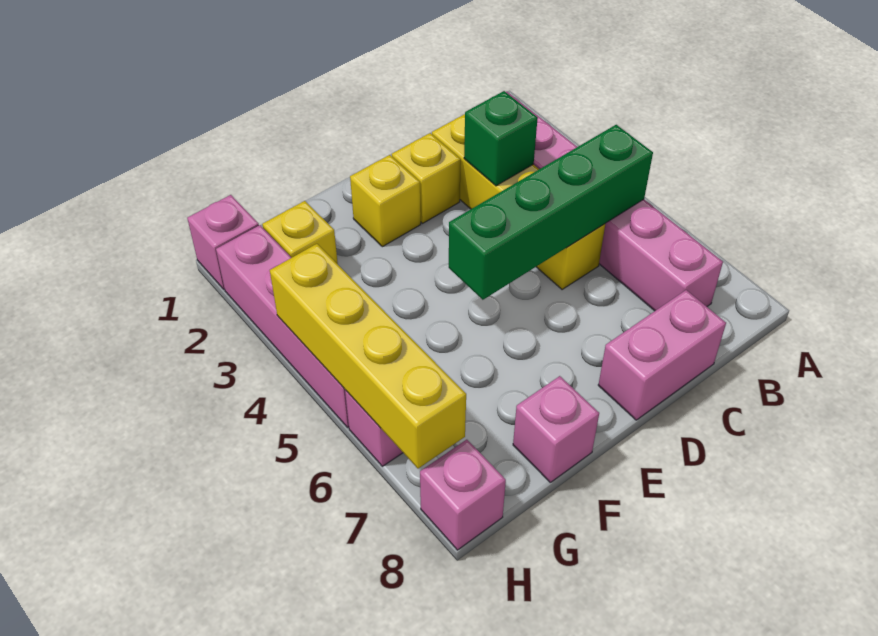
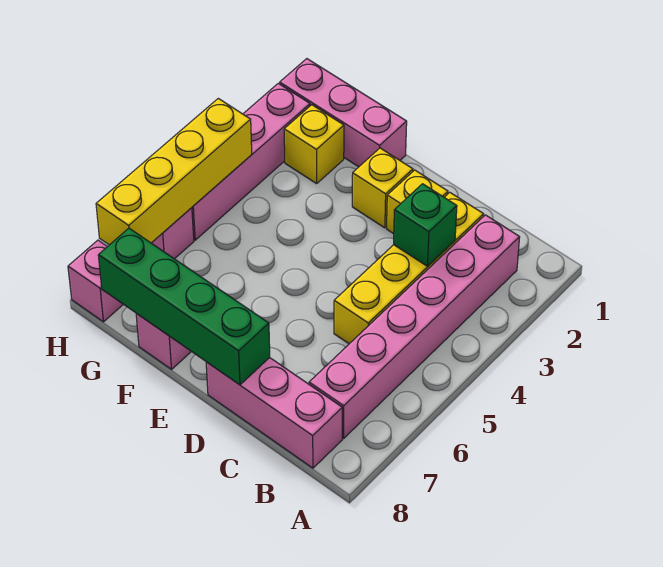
green 1x4 brick [449,125,653,300] -> green 1x4 brick moved to [98,228,270,385]
pink 1x2 brick [598,290,726,420] -> pink 1x3 brick [206,358,342,468]
pink 1x1 brick [187,195,259,289] -> pink 1x3 brick [280,59,407,167]

